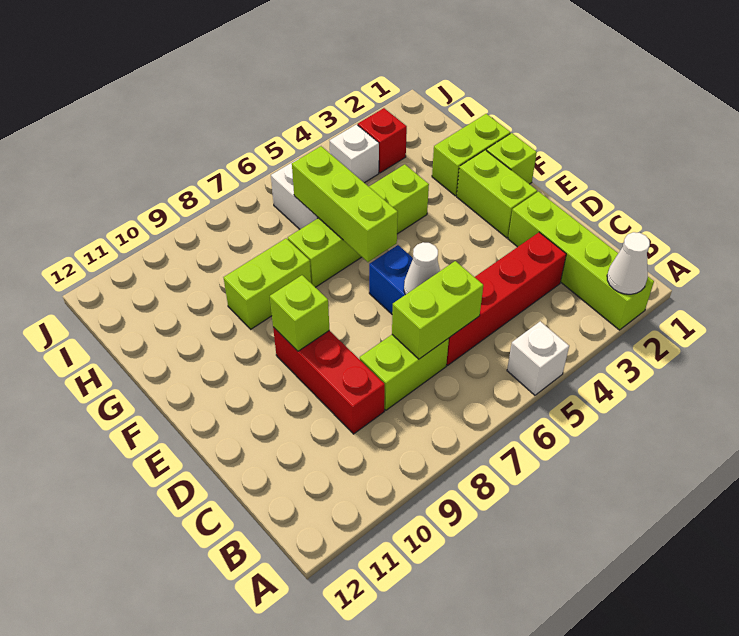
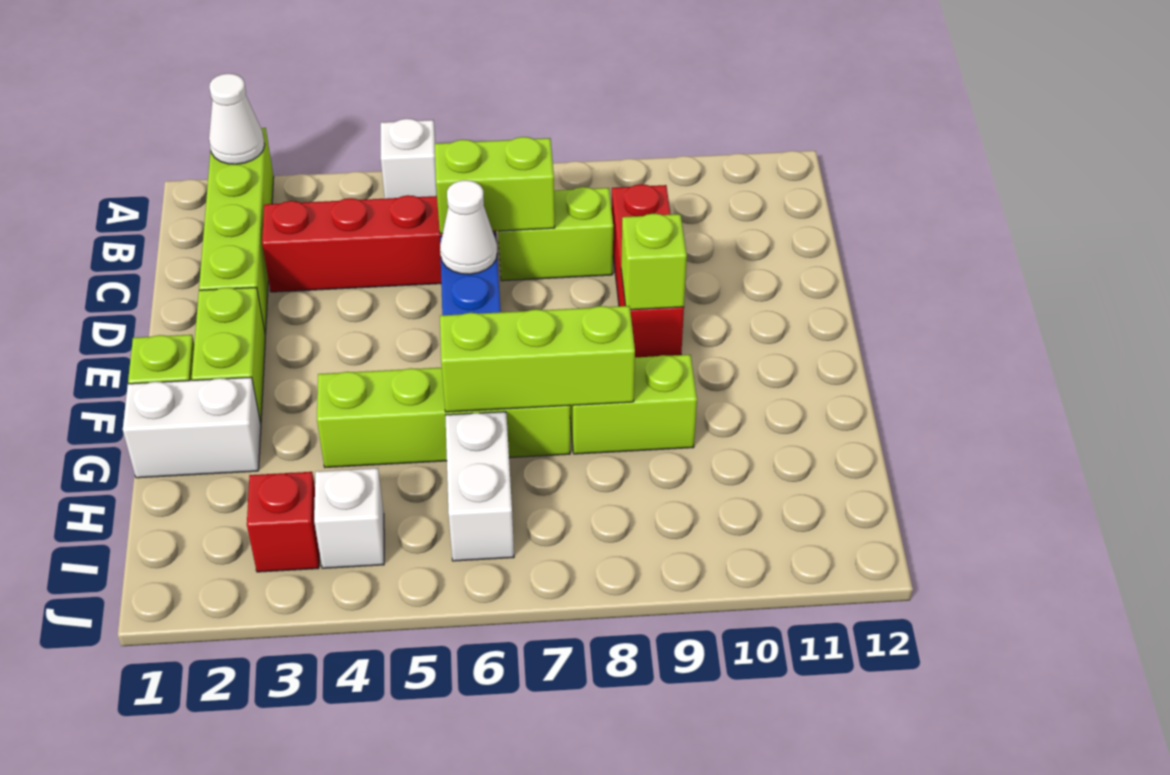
lime 1x3 brick [292,146,398,262] -> lime 1x3 brick turned to [440,306,635,412]
lime 1x2 brick [432,114,510,196] -> white 1x2 brick [123,377,261,478]

